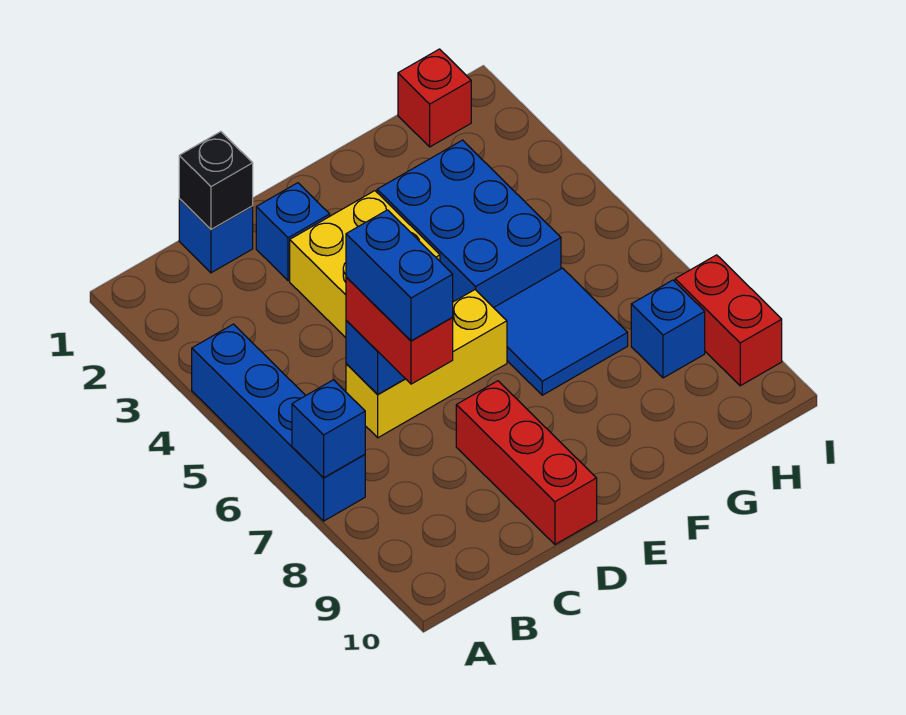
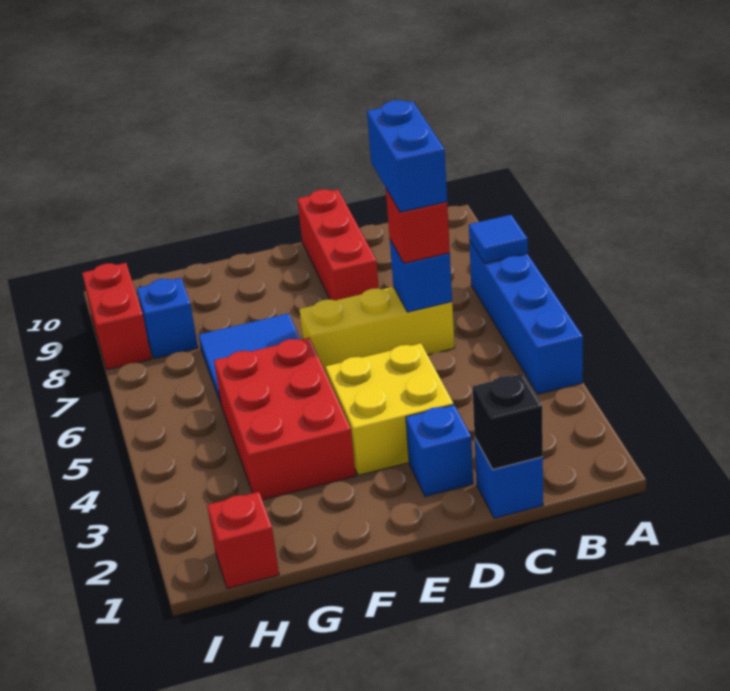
blue 1x1 brick [292,380,365,478] -> blue 1x1 tile [469,215,528,263]
red 1x2 brick [346,277,453,384] -> red 1x1 brick [386,189,450,263]
blue 2x3 brick [377,140,561,308] -> red 2x3 brick [214,338,356,500]

